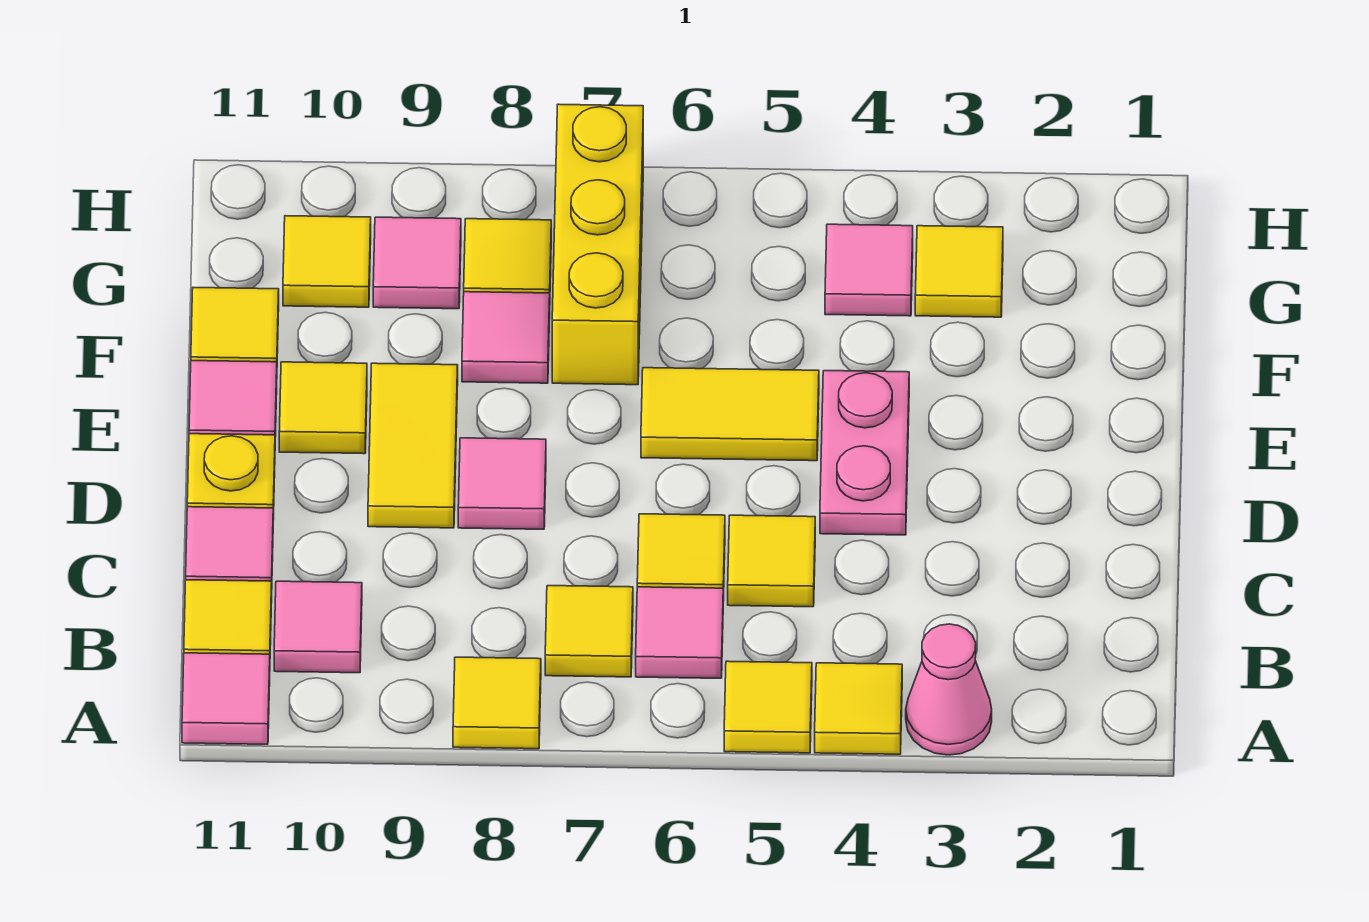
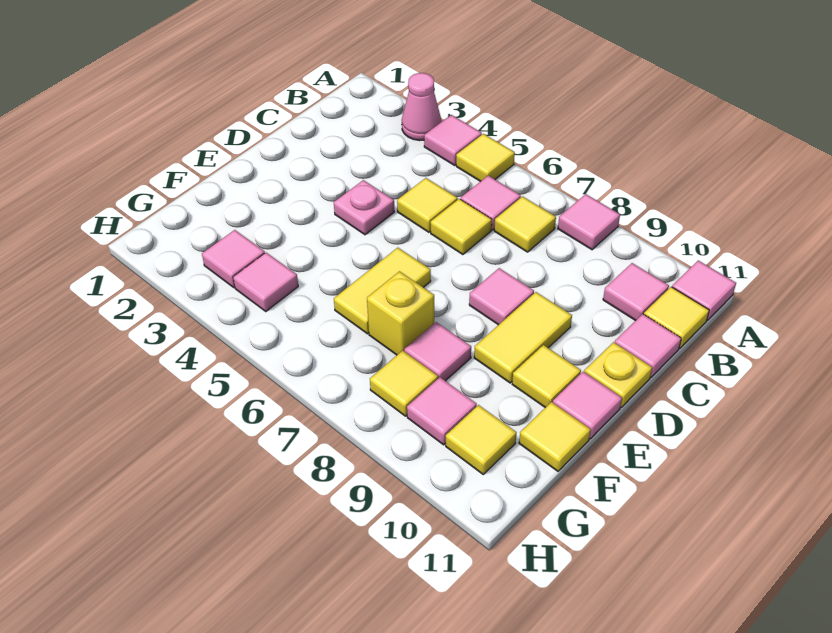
yellow 1x1 tile [815,663,902,754] -> pink 1x1 tile [424,115,482,165]
yellow 1x1 tile [453,657,541,749] -> pink 1x1 tile [558,194,620,250]
pink 1x2 plate [820,371,909,535] -> pink 1x1 plate [334,180,394,235]
yellow 1x2 tile [641,368,819,461] -> yellow 1x2 tile turned to [334,248,431,334]
yellow 1x3 brick [552,104,643,385] -> yellow 1x1 brick [367,271,434,355]
yellow 1x1 tile [915,226,1003,317] -> pink 1x1 tile [202,230,265,287]

